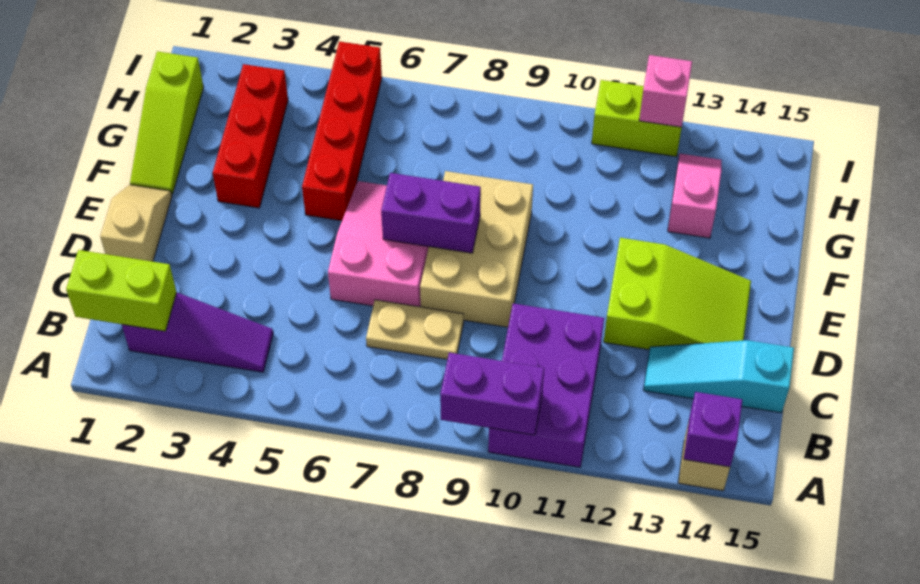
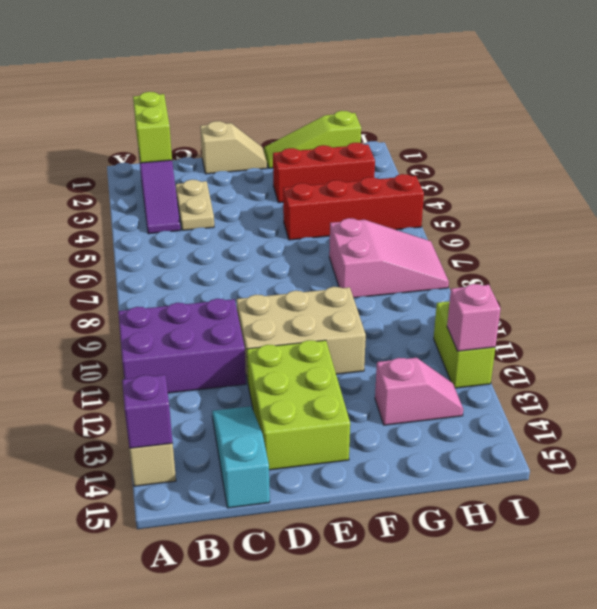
purple 1x2 brick [440,353,544,435] -> none
tan 1x2 plate [366,300,464,359] -> tan 1x2 plate moved to [176,180,214,230]
pink 2x3 slope [328,181,429,307] -> pink 2x3 slope moved to [329,218,449,298]
tan 2x3 brick [420,171,533,327] -> tan 2x3 brick moved to [237,287,366,382]
lime 2x3 slope [604,238,751,350] -> lime 2x3 brick [247,340,350,470]
purple 1x2 brick [381,173,481,253] -> none

